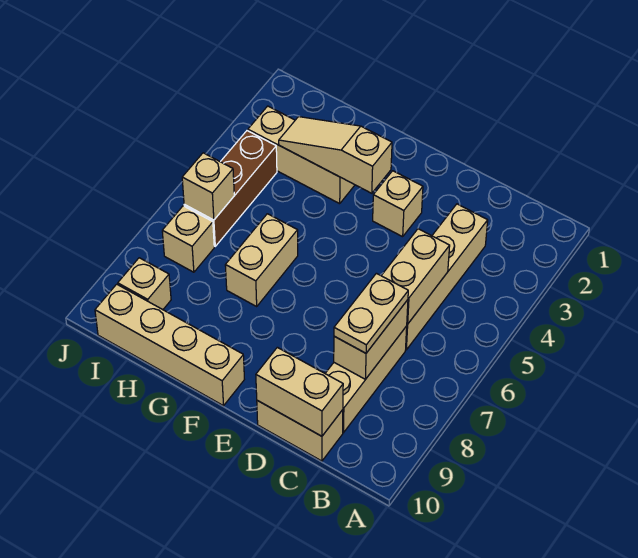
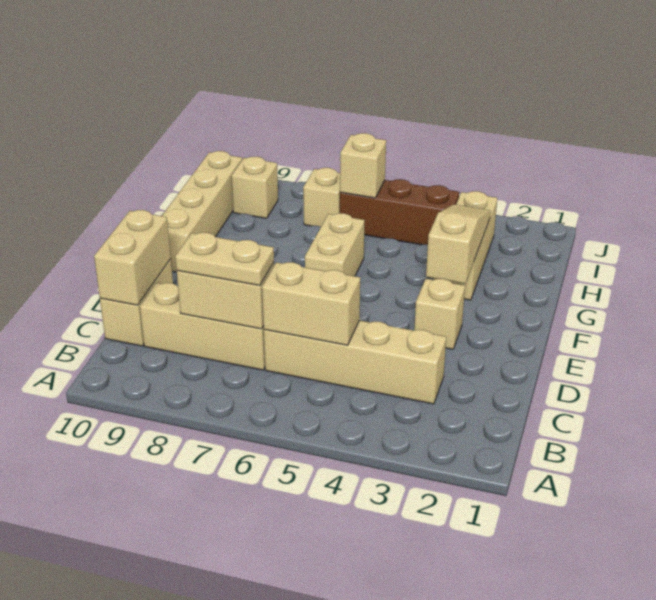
tan 1x2 brick [225,214,298,306] -> tan 1x2 brick turned to [305,213,365,276]

